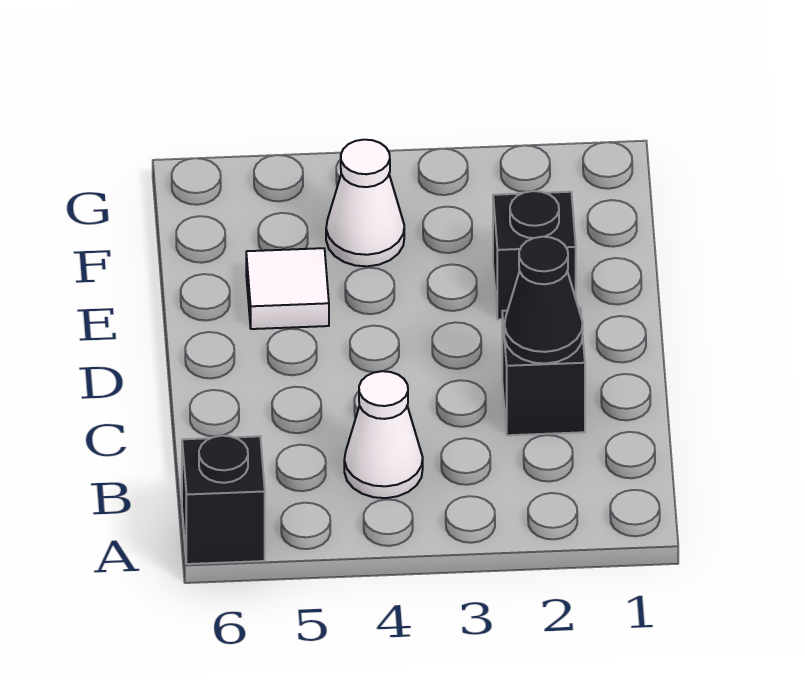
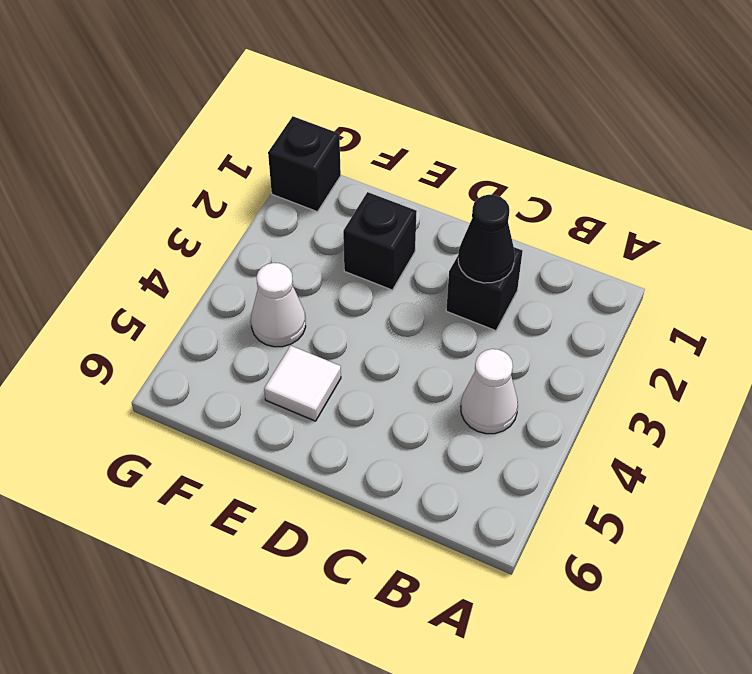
black 1x1 brick [182,436,265,564] -> black 1x1 brick moved to [268,116,341,212]

